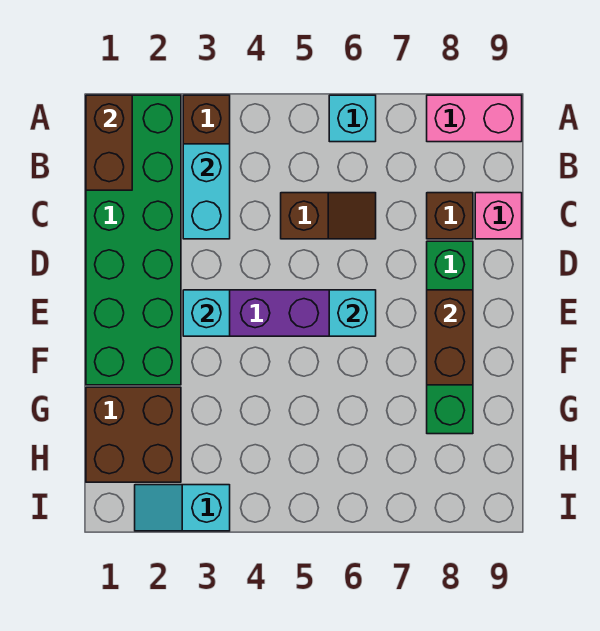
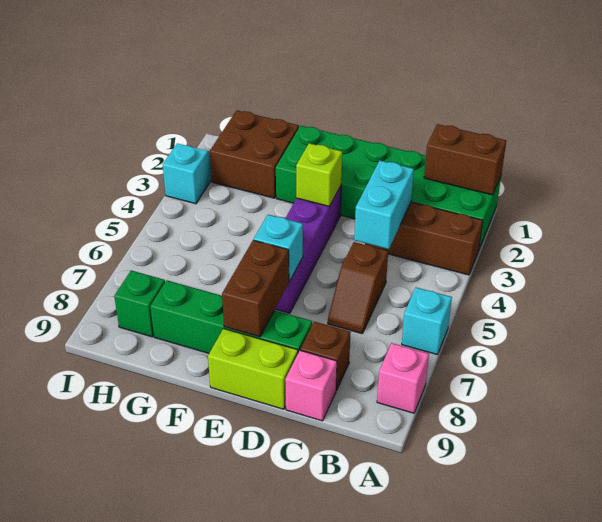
pink 1x2 brick [427,95,522,142] -> pink 1x1 brick [377,343,429,413]
cyan 1x2 brick [183,144,230,239] -> cyan 1x2 brick turned to [354,161,414,249]
none -> lime 1x2 brick [208,328,298,409]
cyan 1x1 brick [183,290,230,336] -> lime 1x1 brick [296,143,342,206]
brown 1x2 brick [427,290,473,385] -> brown 1x2 brick turned to [222,240,289,337]
none -> green 1x1 brick [114,270,165,337]

